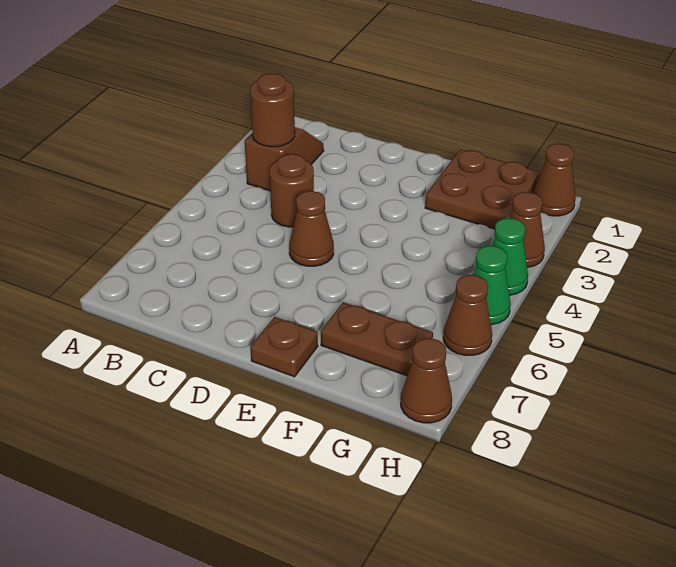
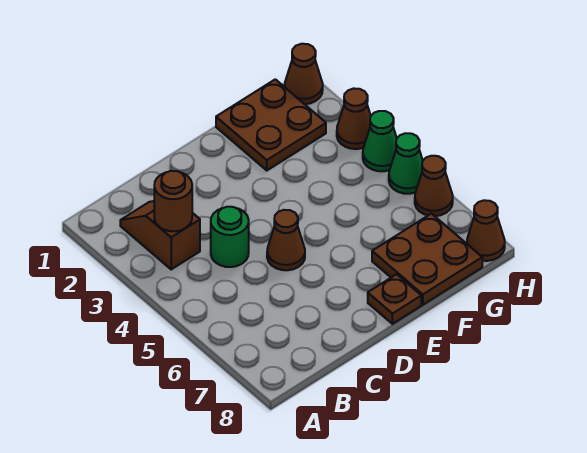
brown 1x1 round brick [270,154,314,227] -> green 1x1 round brick [211,207,249,267]
brown 1x2 plate [321,302,433,376] -> brown 2x2 plate [372,214,482,305]

